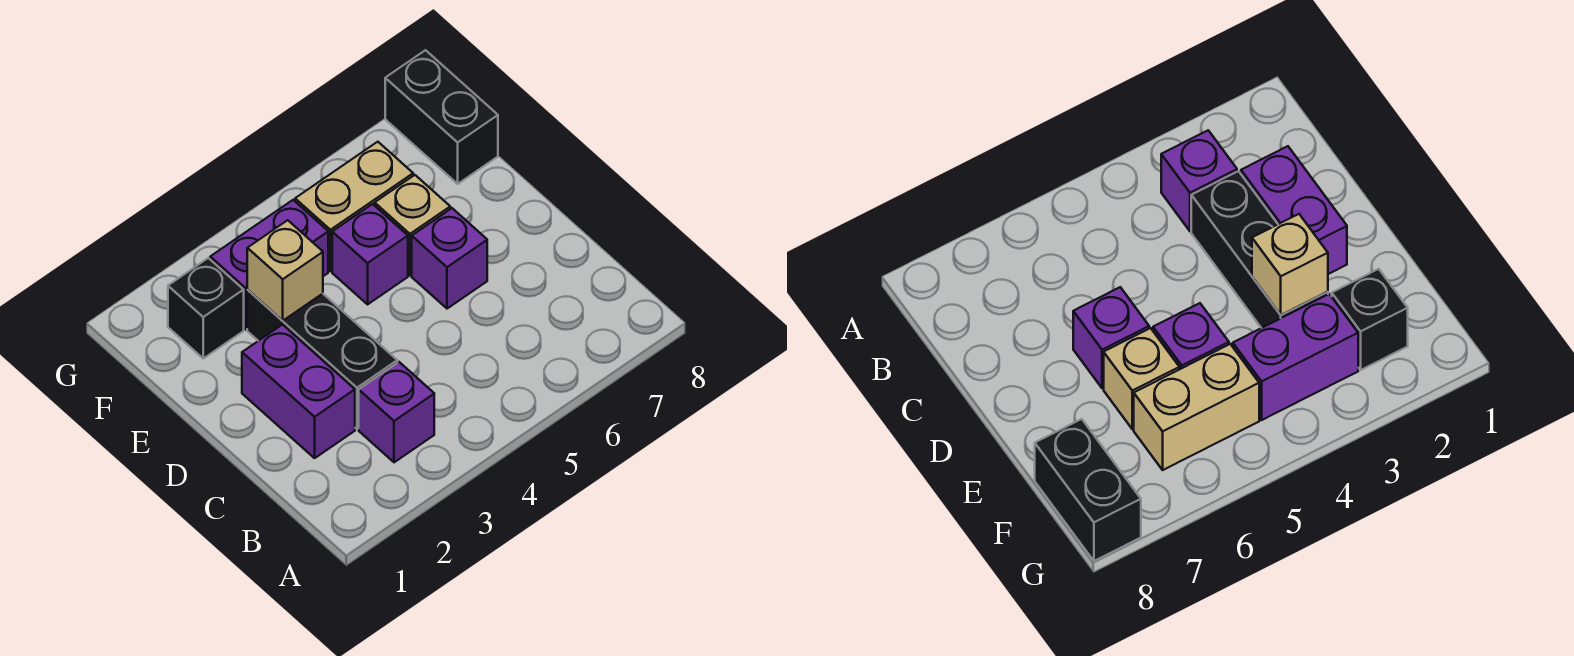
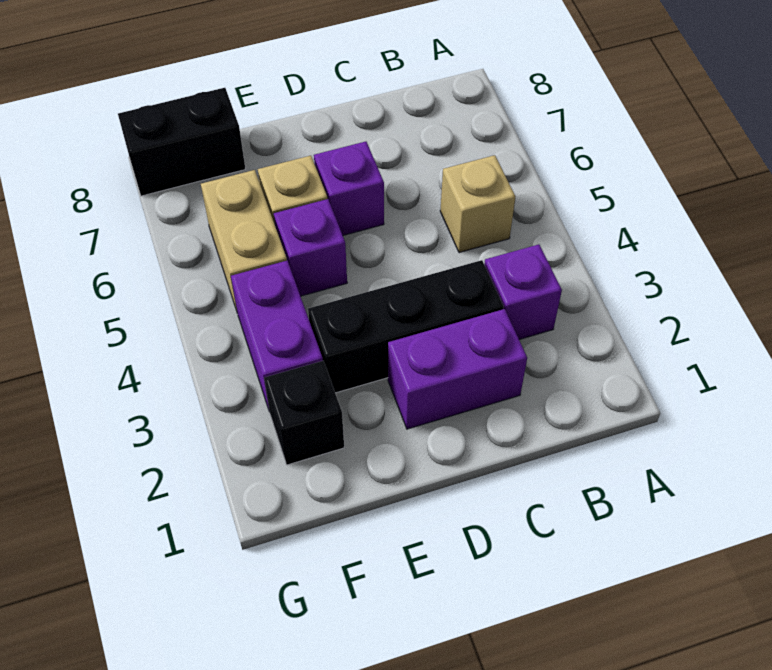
tan 1x1 brick [247,220,323,321] -> tan 1x1 brick moved to [440,155,515,253]

